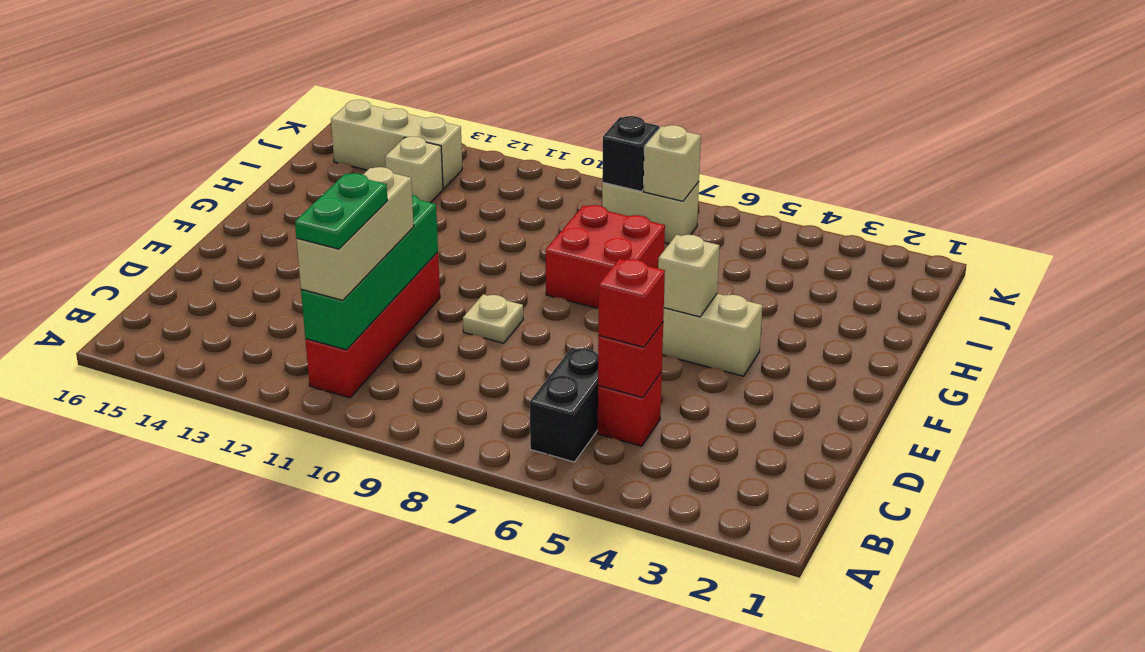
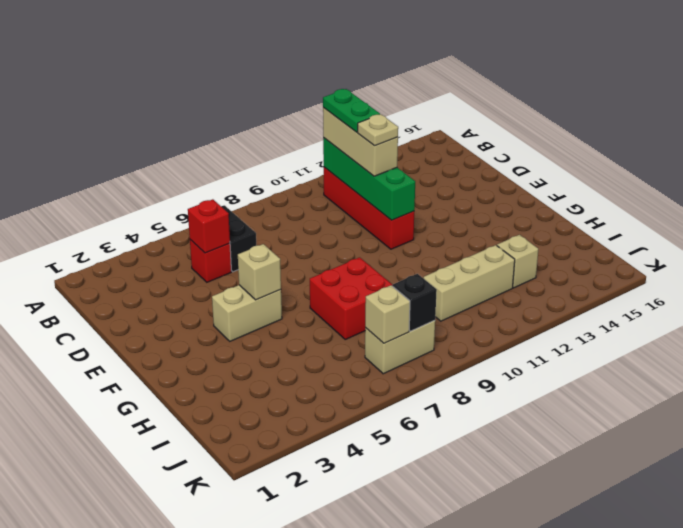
red 1x1 brick [598,259,665,347] -> none
tan 1x1 plate [463,294,523,343] -> tan 1x1 plate moved to [358,114,398,146]
tan 1x3 brick [331,100,462,189] -> tan 1x3 brick moved to [424,245,515,321]

